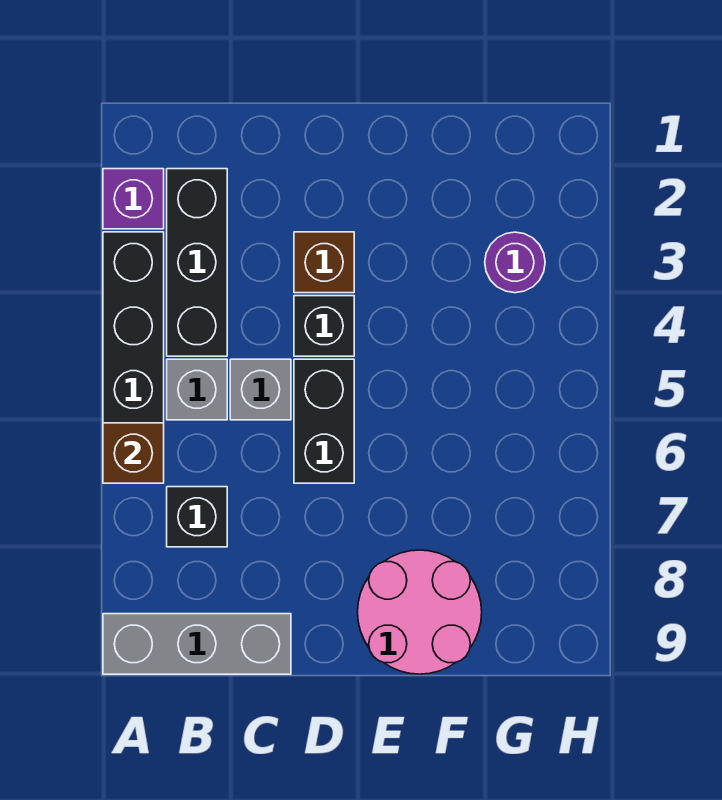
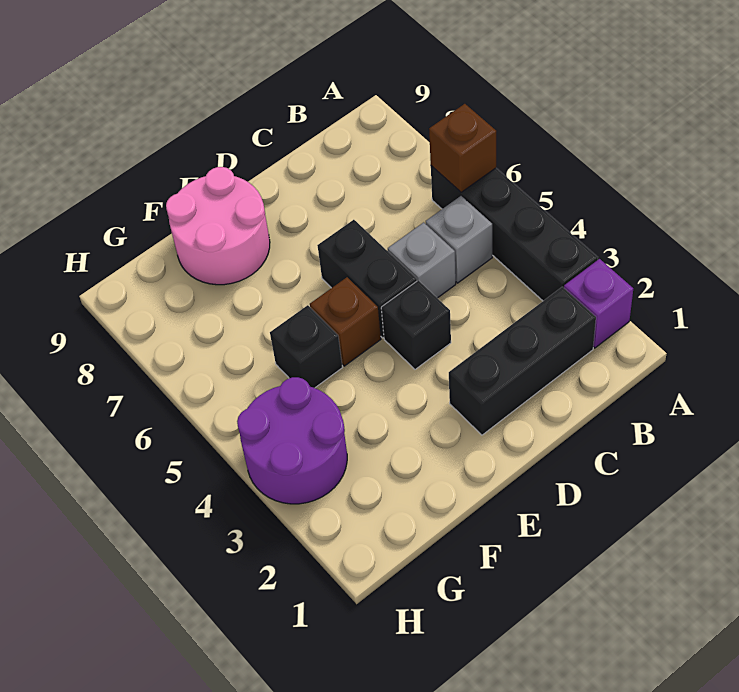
grey 1x3 brick [103,614,291,674] -> none
black 1x3 brick [167,169,227,356] -> black 1x3 brick turned to [449,287,596,435]
black 1x1 brick [167,487,227,547] -> black 1x1 brick moved to [270,305,342,388]
brown 1x1 brick [294,232,354,293] -> brown 1x1 brick moved to [310,277,381,366]
purple 1x1 round brick [485,232,545,293] -> purple 2x2 round brick [237,377,347,504]

